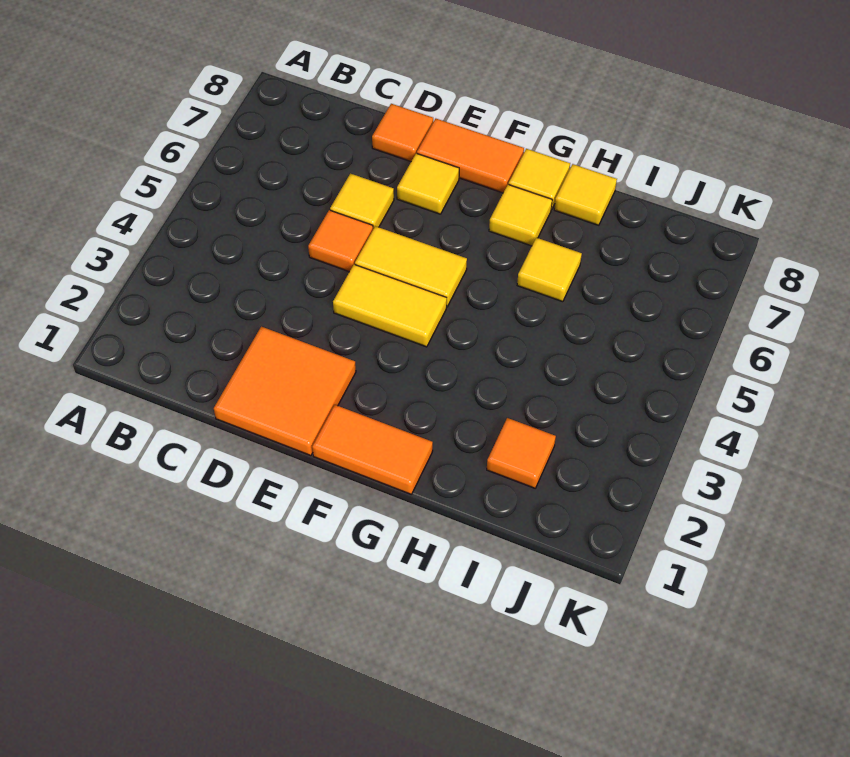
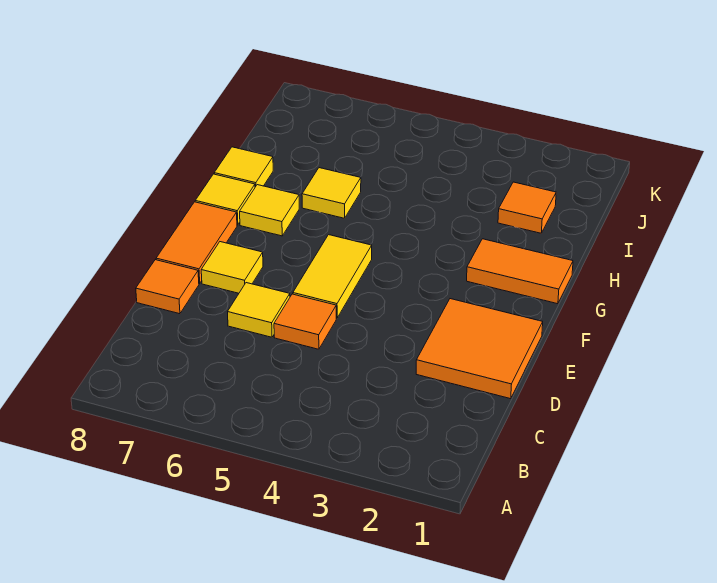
yellow 1x2 tile [333,265,447,347] -> none
orange 1x2 tile [312,405,433,494] -> orange 1x2 tile turned to [467,239,573,304]

